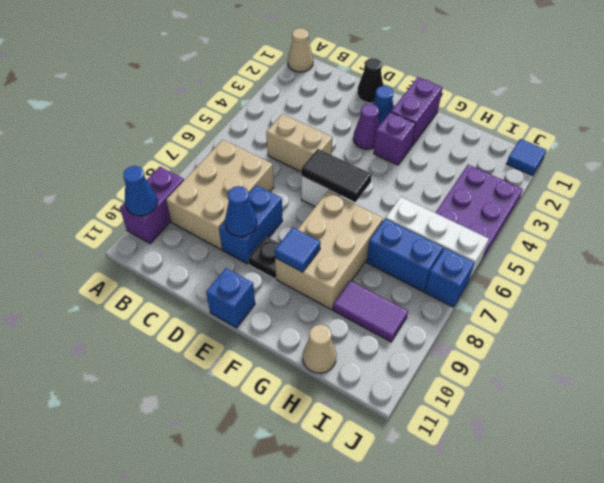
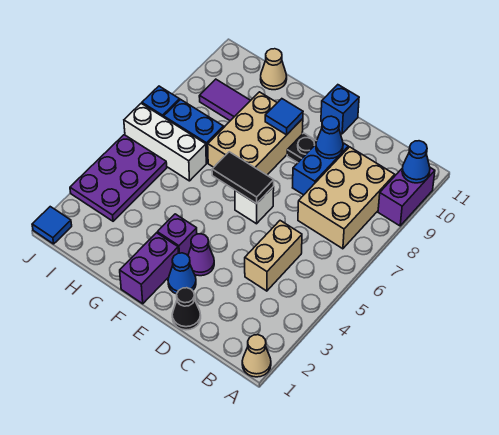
tan 1x2 brick [266,114,332,172] -> tan 1x2 brick turned to [245,221,302,291]

